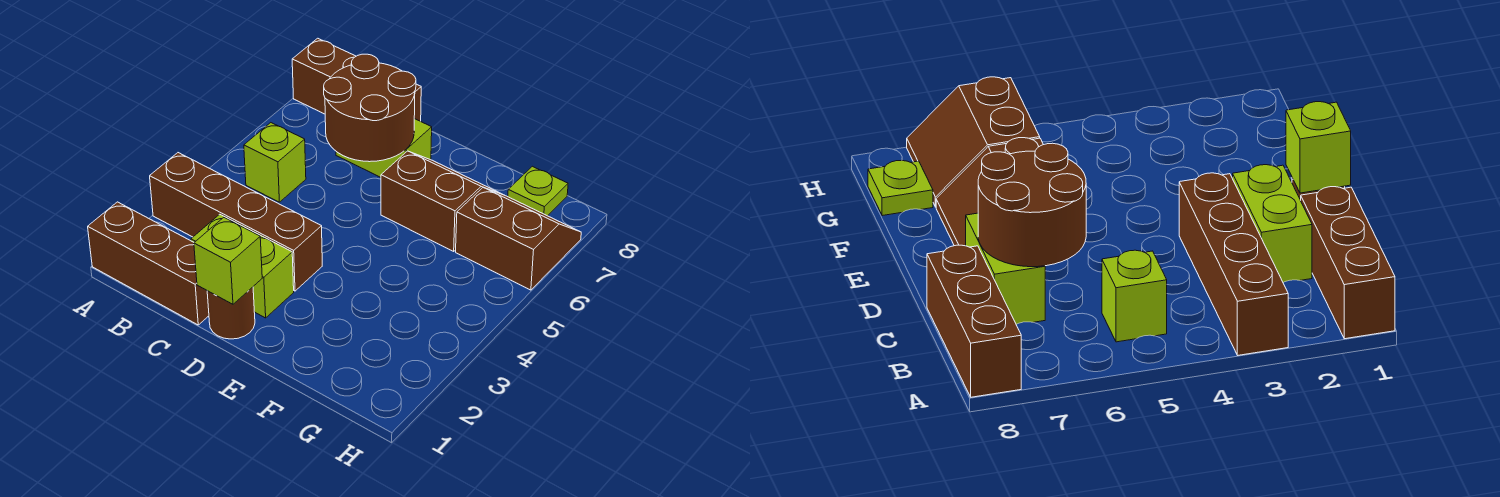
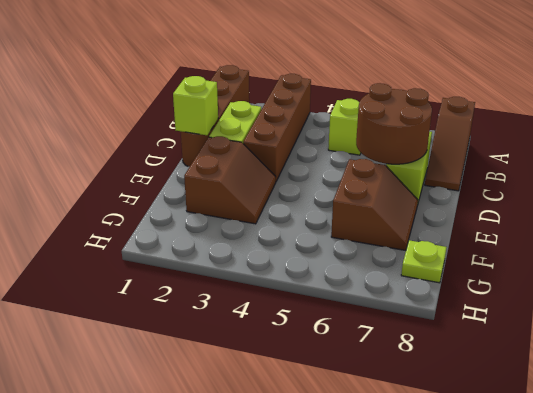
brown 1x3 brick [292,38,421,121] -> brown 1x3 slope [425,97,475,191]
brown 2x2 slope [456,187,581,290] -> brown 2x2 slope moved to [184,136,276,224]

